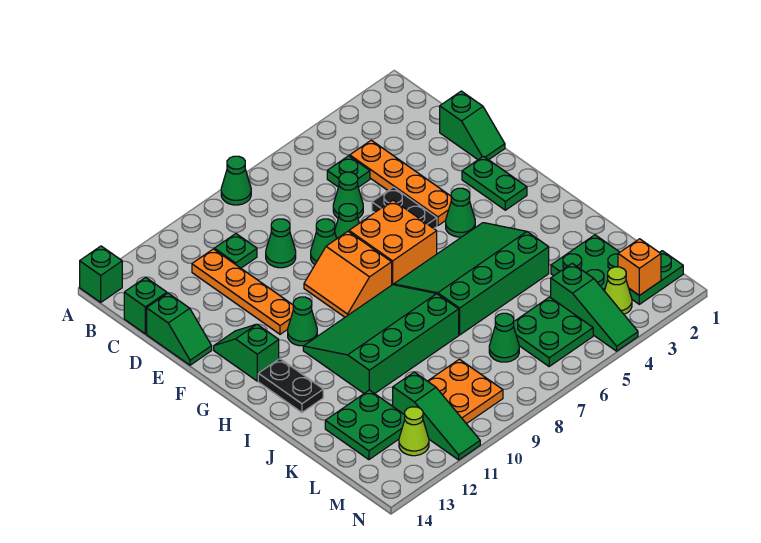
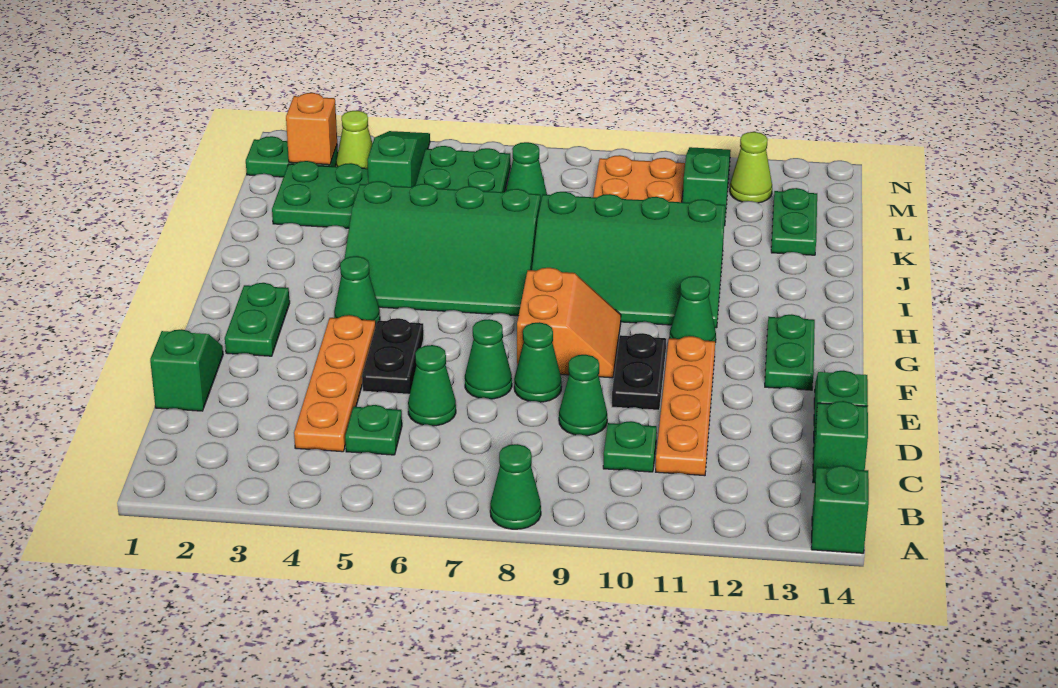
orange 2x2 brick [349,200,437,285] -> none
green 1x2 slope [214,324,279,381] -> green 1x2 plate [765,314,815,390]
black 1x2 plate [258,359,323,412] -> black 1x2 plate moved to [612,333,666,410]
green 2x2 plate [325,390,405,460] -> green 1x2 plate [771,188,817,255]

